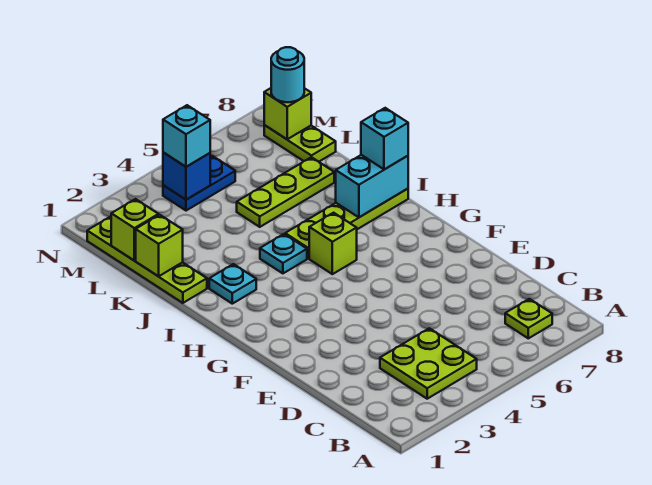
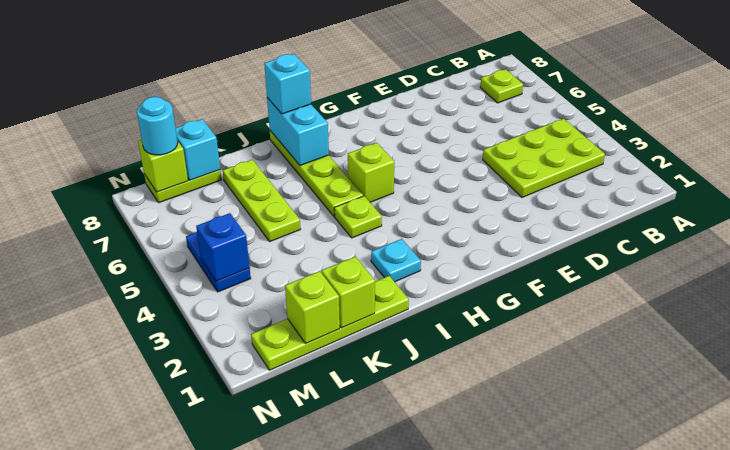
lime 2x2 plate [380,328,477,399] -> lime 2x3 plate [483,119,605,197]
cyan 1x1 plate [260,234,307,273] -> lime 1x1 plate [334,196,382,238]
cyan 1x1 brick [163,105,210,167] -> cyan 1x1 brick moved to [176,119,220,180]

